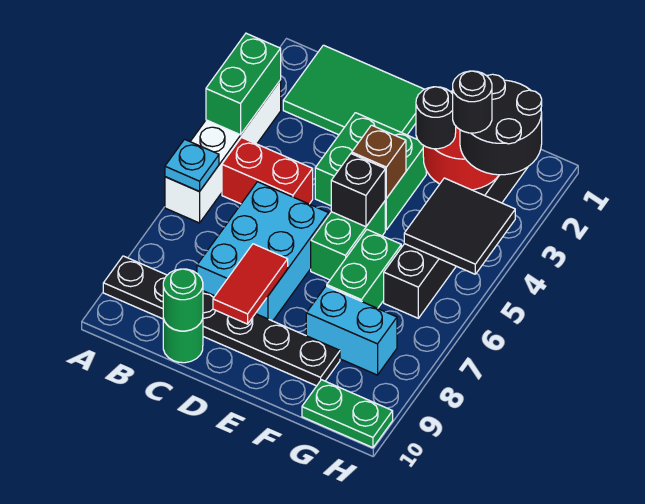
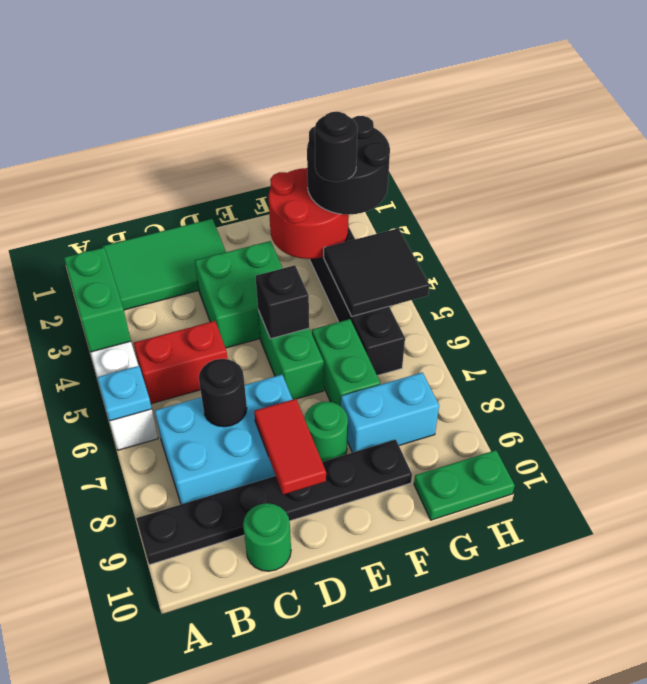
cyan 2x3 brick [197,182,329,321] -> cyan 2x3 brick turned to [155,375,293,504]
green 1x1 round brick [163,269,203,331] -> green 1x1 round brick moved to [305,402,348,462]
brown 1x1 brick [352,125,406,198] -> none
black 1x1 round brick [416,87,456,149] -> black 1x1 round brick moved to [199,359,247,427]

